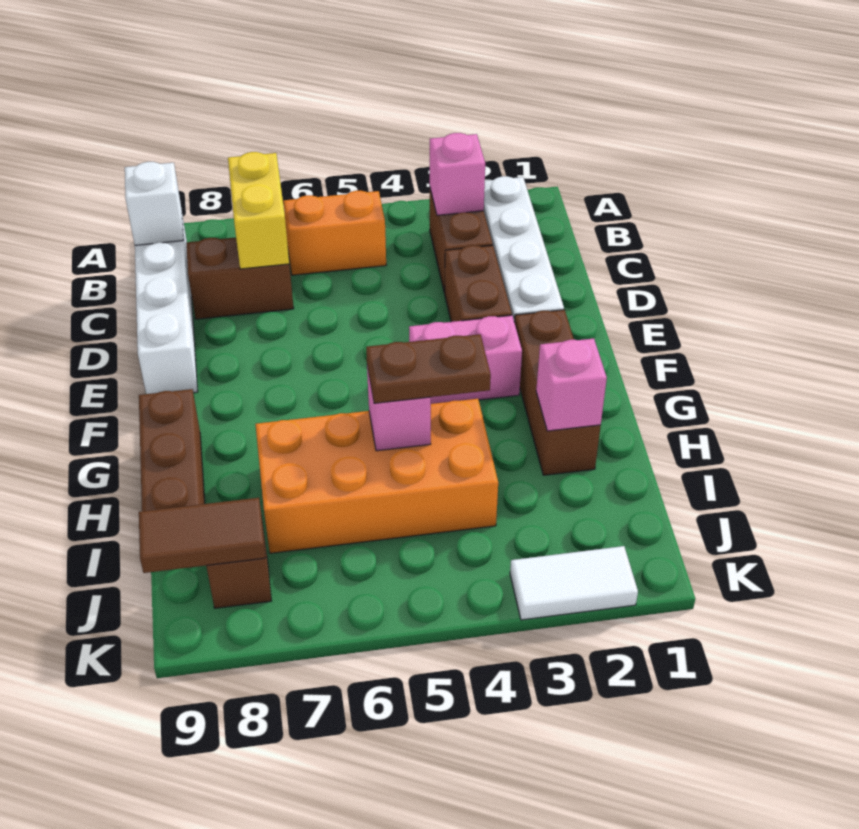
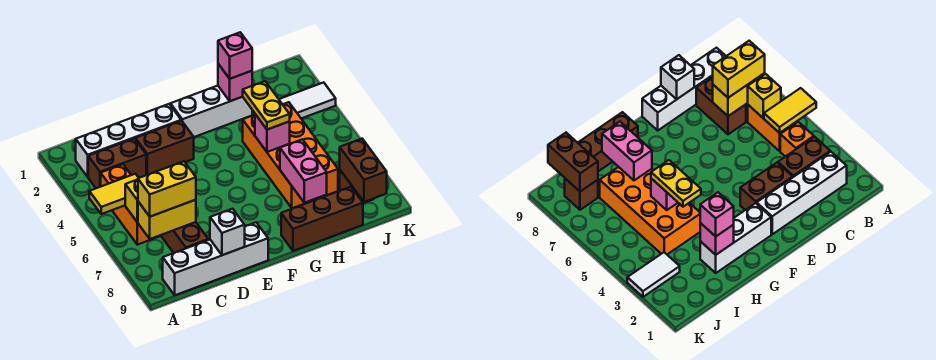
none -> yellow 1x2 tile [89,174,138,214]
pink 1x1 brick [430,133,485,215] -> pink 1x1 brick moved to [218,32,252,79]
none -> orange 1x1 brick [101,164,131,211]
none -> yellow 1x1 brick [125,180,138,222]
none -> yellow 1x2 brick [138,161,196,217]
white 1x1 brick [125,162,183,245] -> white 1x1 brick moved to [210,209,245,255]
brown 1x3 brick [514,310,601,475] -> white 1x3 brick [170,86,252,137]
pink 1x2 brick [409,315,522,404] -> pink 1x2 brick moved to [280,139,327,203]
brown 1x2 plate [366,334,491,403] -> yellow 1x2 plate [243,81,290,130]
brown 1x2 tile [139,498,266,573] -> brown 1x2 brick [340,139,387,202]
white 1x2 tile [510,546,638,620] -> white 1x2 tile turned to [279,82,336,119]

